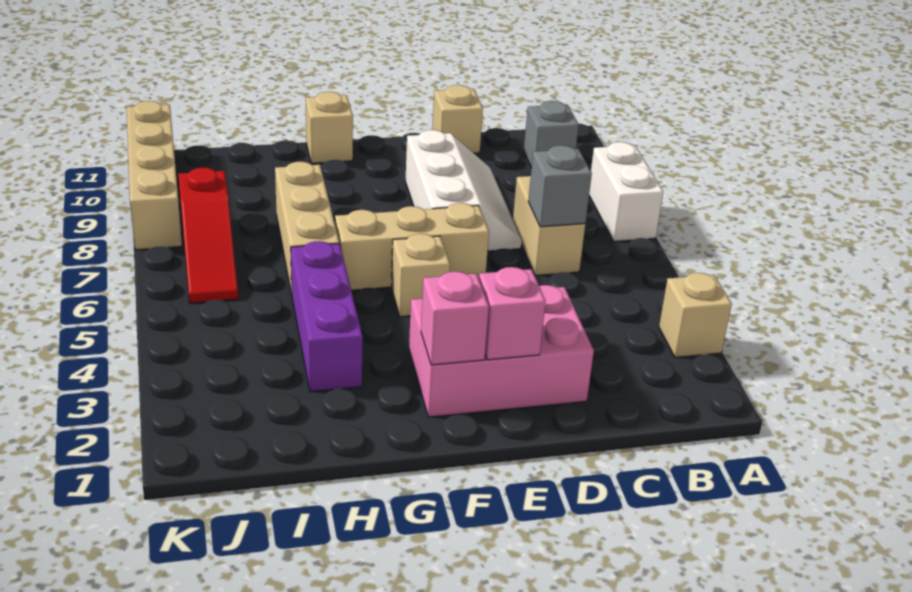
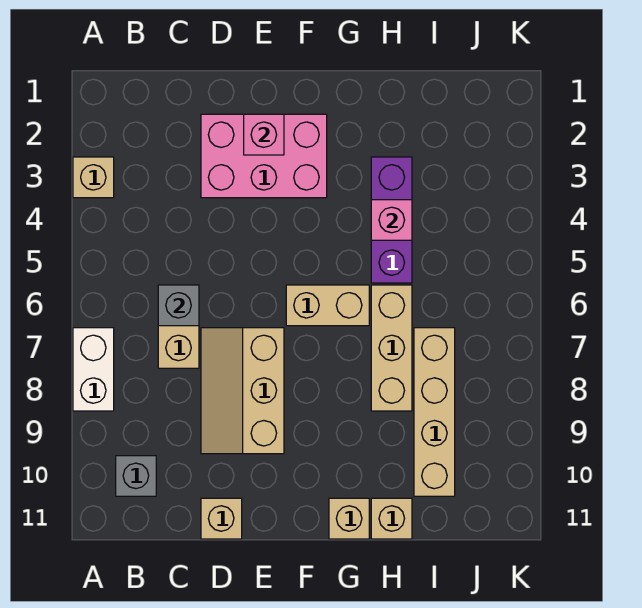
white 2x3 slope [405,130,522,251] -> tan 2x3 slope [201,328,284,454]
tan 1x3 brick [335,203,489,290] -> tan 1x2 brick [286,285,369,326]
pink 1x1 brick [421,271,489,365] -> pink 1x1 brick moved to [371,200,412,240]
tan 1x1 brick [391,234,450,317] -> tan 1x1 brick moved to [371,498,412,539]
red 1x3 slope [178,168,238,303] -> none
tan 1x4 brick [127,101,182,250] -> tan 1x4 brick moved to [414,328,455,496]

